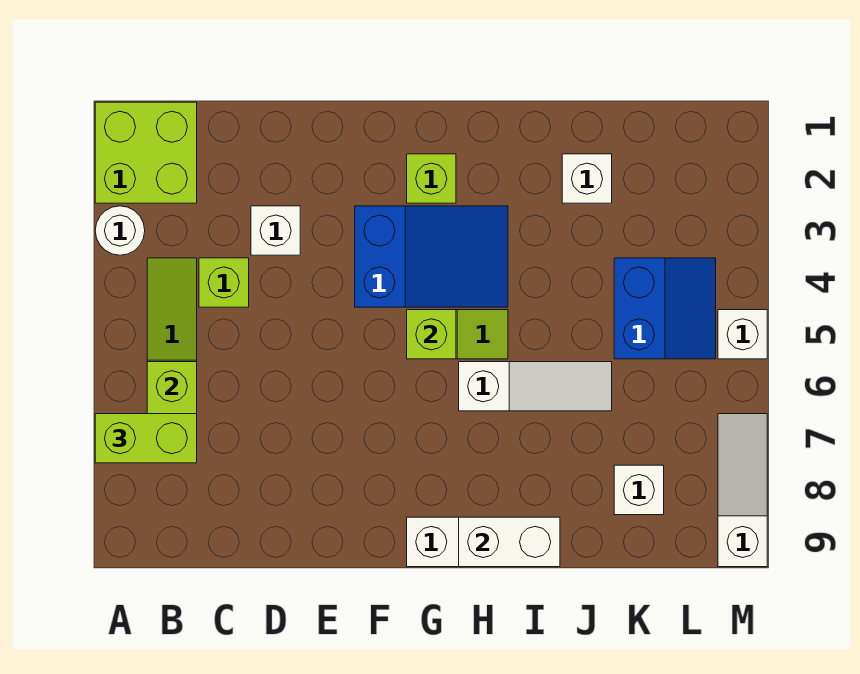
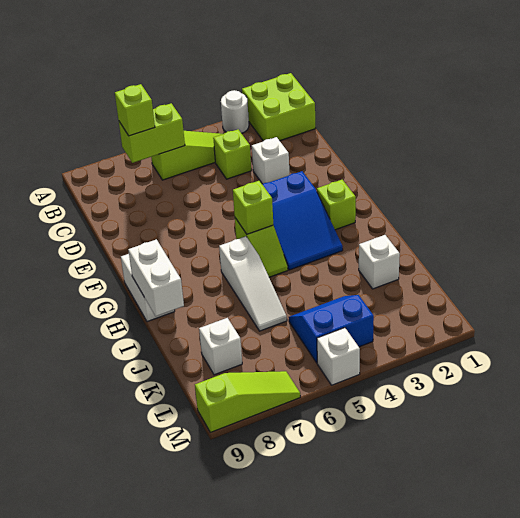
lime 1x2 brick [95,414,197,463] -> lime 1x1 brick [115,84,155,136]
blue 2x2 slope [614,258,716,359] -> blue 2x2 slope turned to [289,295,374,363]
white 1x3 slope [718,414,767,567] -> lime 1x3 slope [195,371,300,432]

